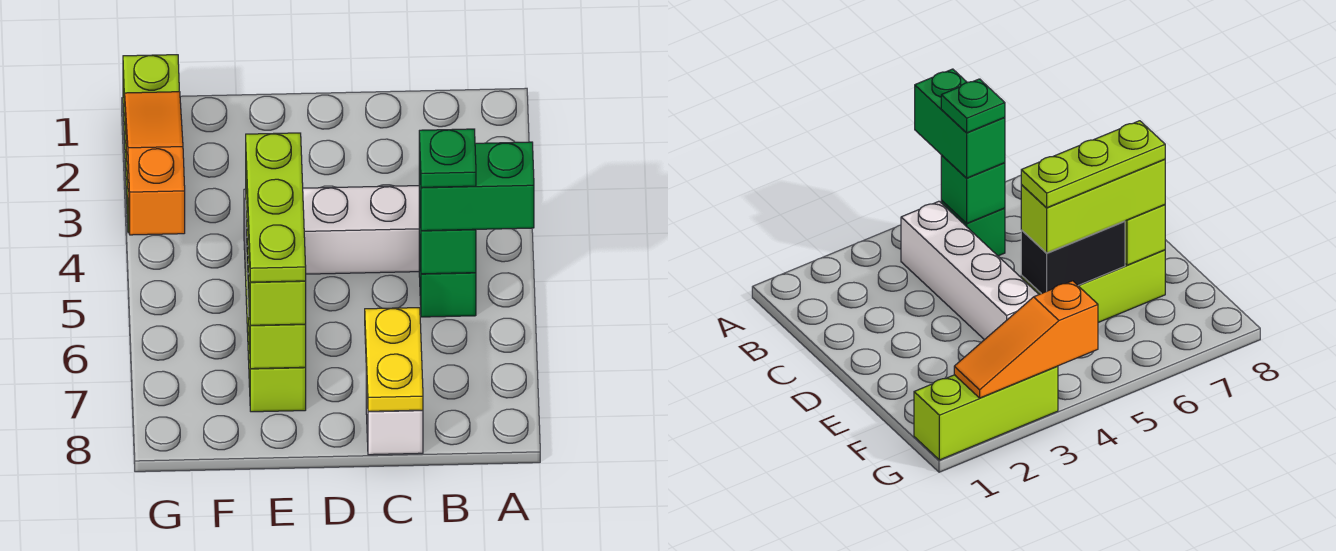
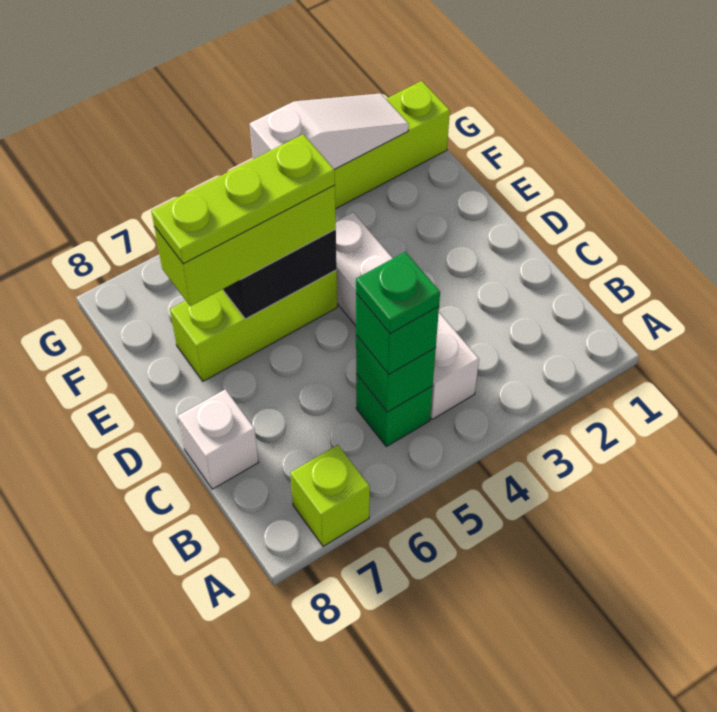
green 1x2 brick [419,142,534,231] -> green 1x1 brick [356,294,439,374]
yellow 1x2 plate [365,308,423,411] -> none
lime 1x1 brick [248,301,306,369] -> lime 1x1 brick moved to [290,445,370,546]
orange 1x3 slope [125,92,185,235] -> white 1x3 slope [250,93,409,169]

